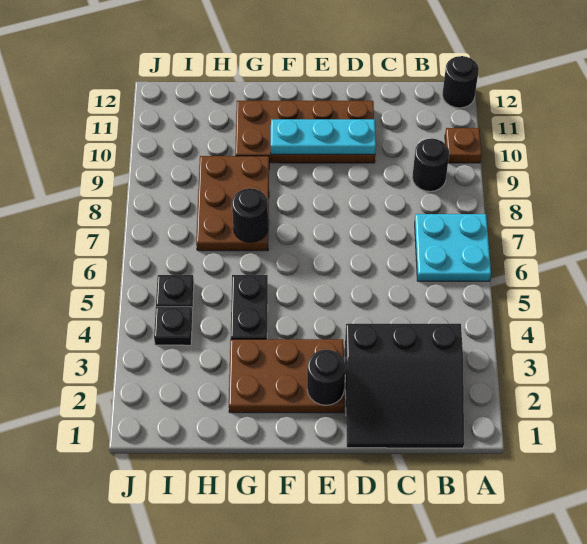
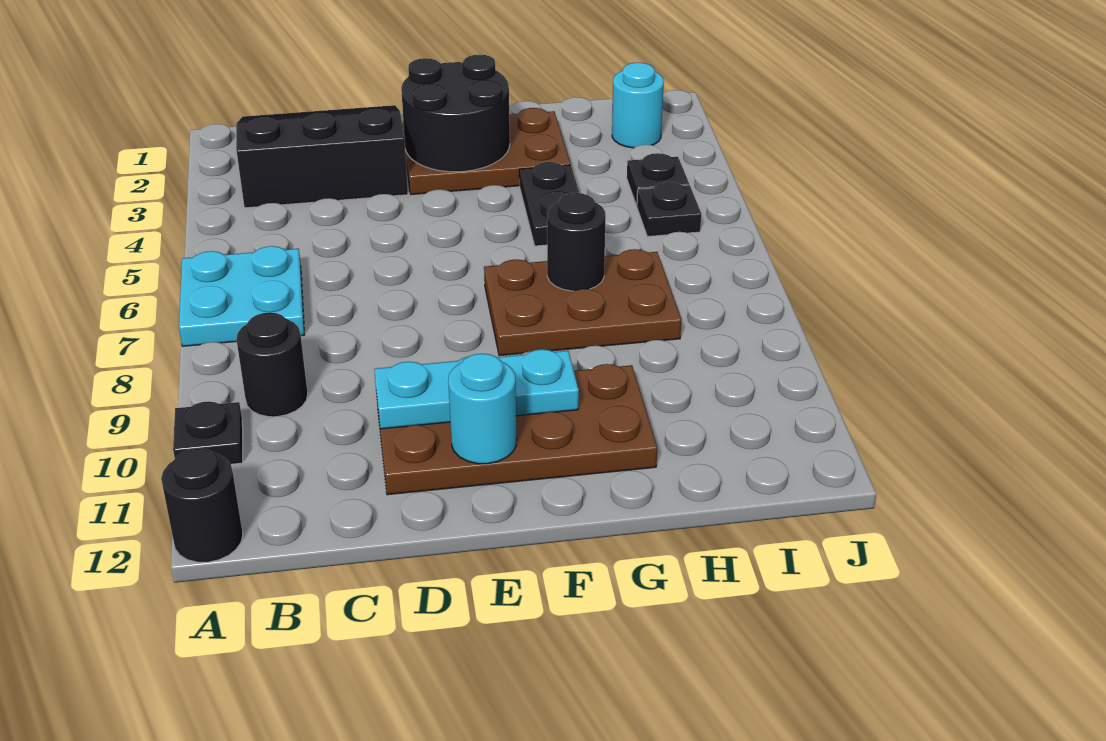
brown 1x1 plate [445,128,482,163] -> black 1x1 plate [173,401,243,464]
black 1x1 round brick [307,350,346,405] -> black 2x2 round brick [401,55,510,172]
none -> cyan 1x1 round brick [448,354,517,464]
brown 2x3 plate [196,156,269,251] -> brown 2x3 plate turned to [484,249,681,356]
none -> cyan 1x1 round brick [612,63,664,148]

